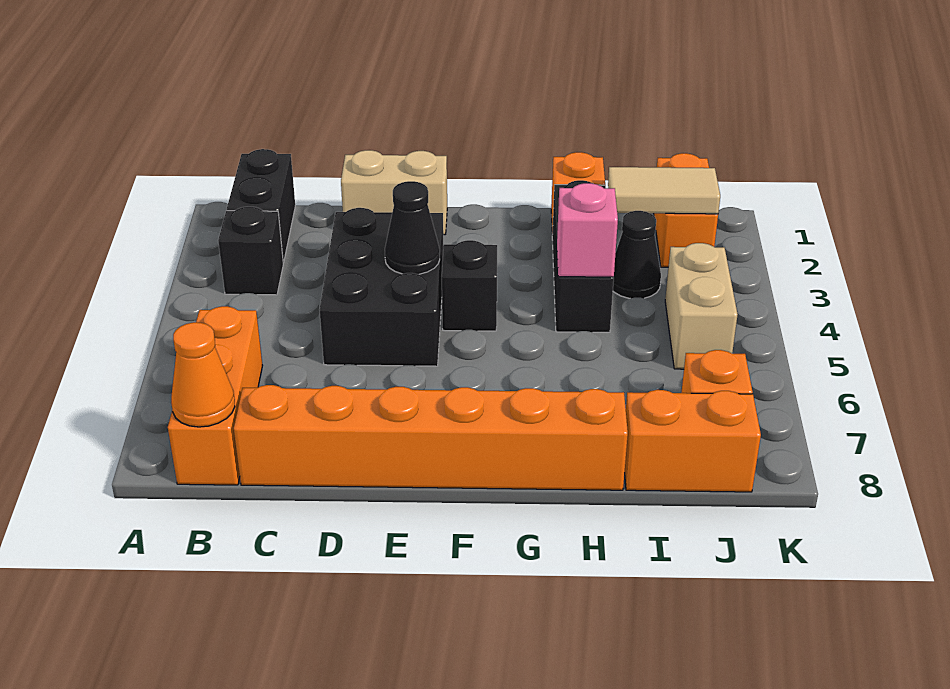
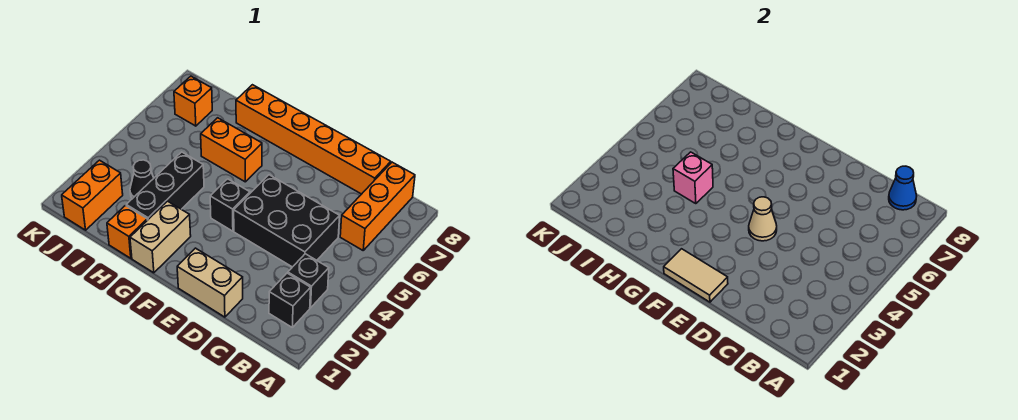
black 1x2 brick [227,149,295,263] -> black 1x1 brick [269,273,311,327]
orange 1x1 cone [171,322,235,427] -> blue 1x1 cone [889,166,917,210]
black 2x3 brick [319,208,443,366] -> black 2x3 brick turned to [234,175,340,267]
black 1x1 cone [385,181,440,274] -> tan 1x1 cone [749,197,777,241]
tan 1x2 tile [608,167,720,214] -> tan 1x2 tile moved to [664,249,728,302]
orange 1x2 brick [625,390,761,492] -> orange 1x2 brick moved to [201,118,262,182]
tan 1x2 brick [665,243,738,369] -> tan 1x2 brick moved to [130,201,191,273]

